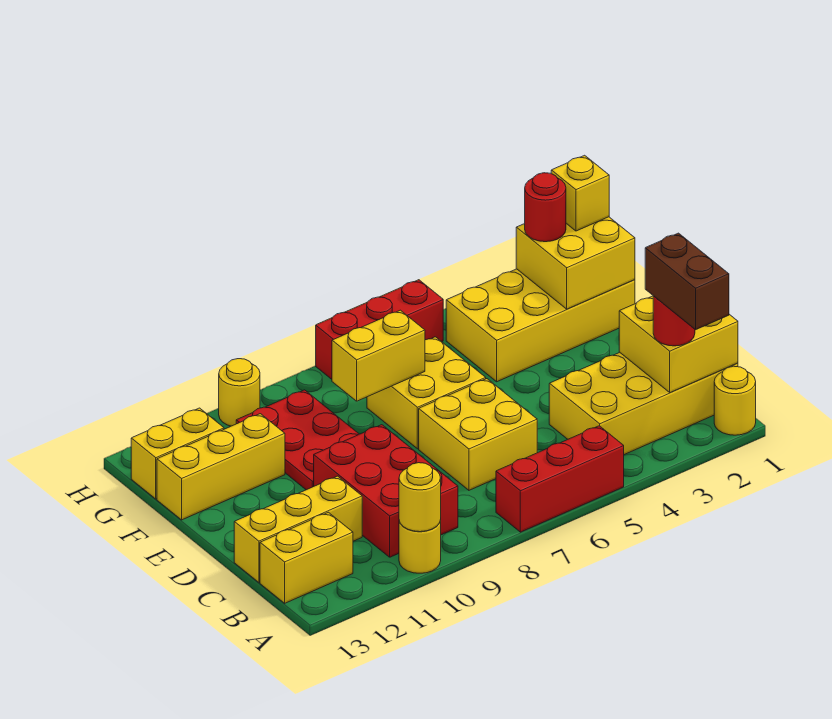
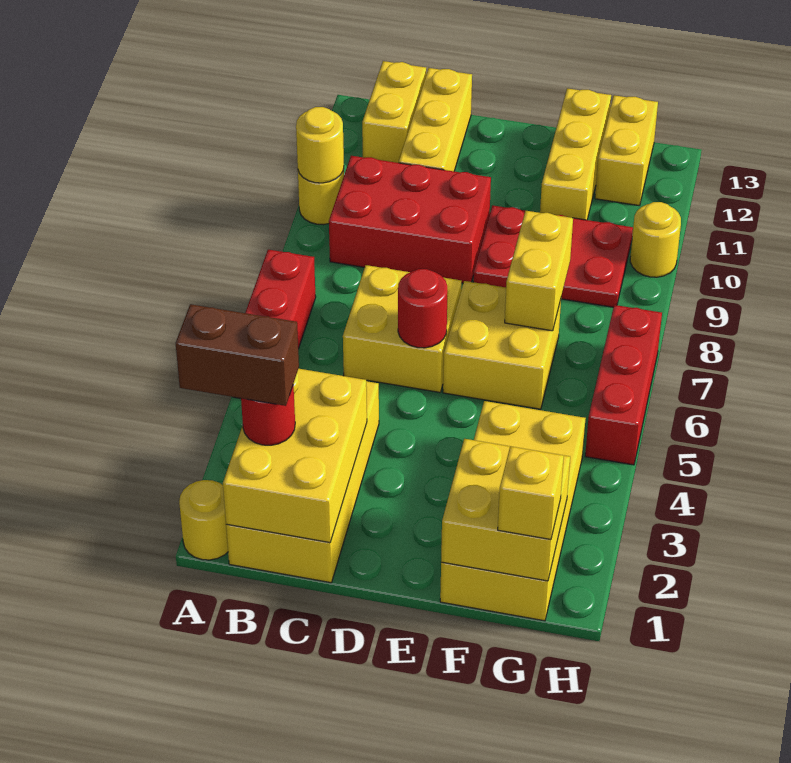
yellow 2x2 brick [619,296,738,392] -> yellow 2x3 brick [223,369,367,543]
red 1x1 round brick [525,173,566,242] -> red 1x1 round brick moved to [398,269,448,348]

